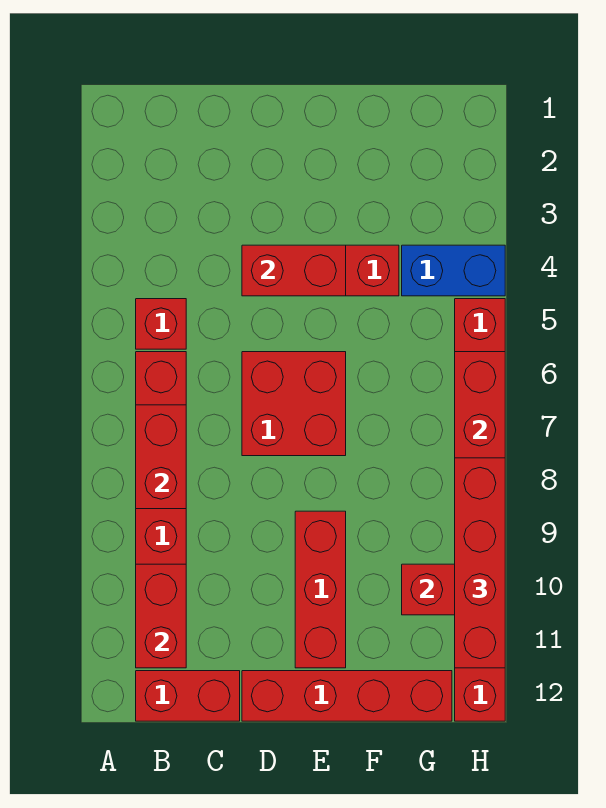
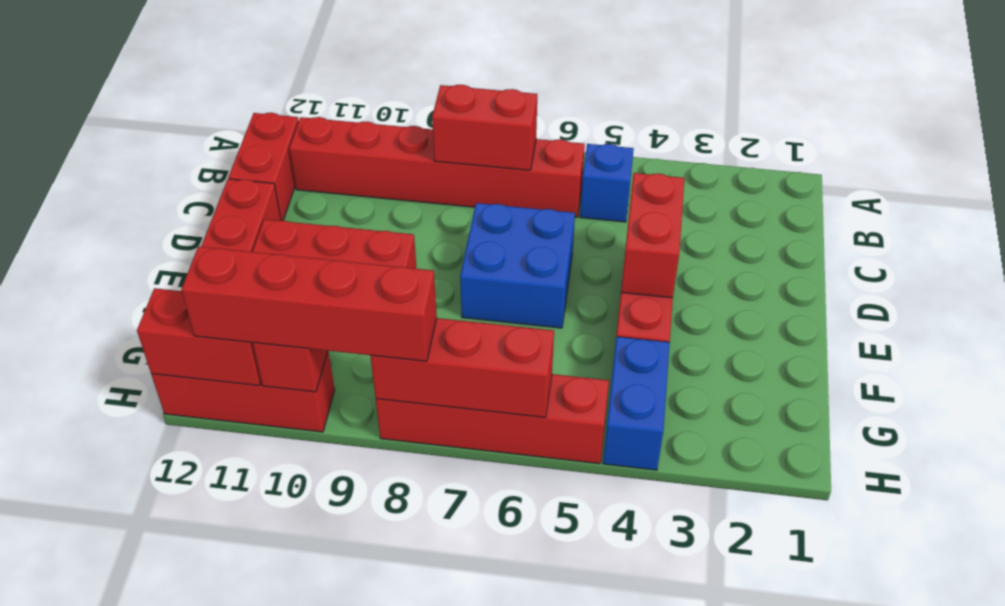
red 1x1 brick [136,299,186,349] -> blue 1x1 brick [580,144,634,222]
red 1x2 brick [136,564,186,668] -> red 1x2 brick moved to [137,288,261,386]
red 2x2 brick [242,352,346,456] -> blue 2x2 brick [460,203,575,328]

